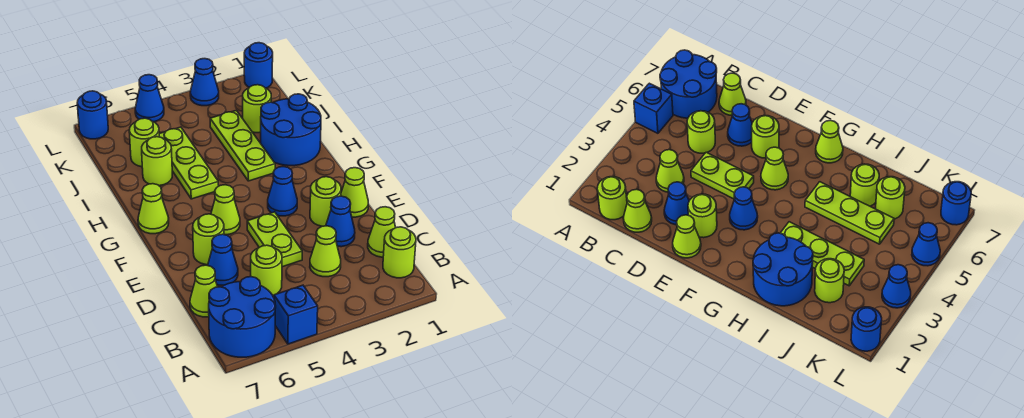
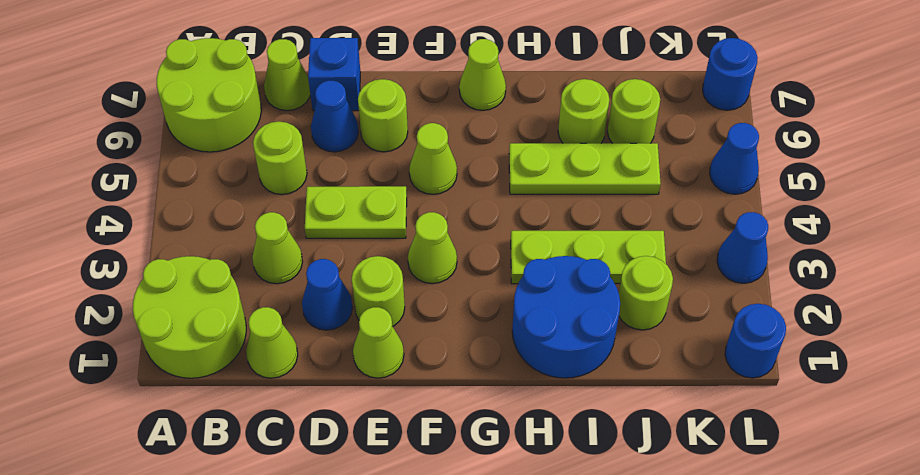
blue 1x1 brick [274,285,318,344] -> blue 1x1 brick moved to [308,38,361,111]
blue 2x2 round brick [209,277,276,357] -> lime 2x2 round brick [157,38,261,152]
lime 1x1 round brick [383,227,416,278] -> lime 2x2 round brick [133,256,246,378]
blue 1x1 cone [268,167,297,216] -> lime 1x1 cone [408,212,457,284]

